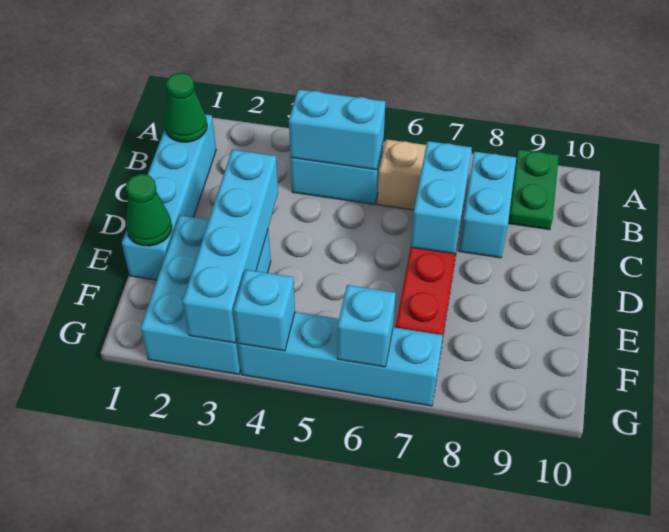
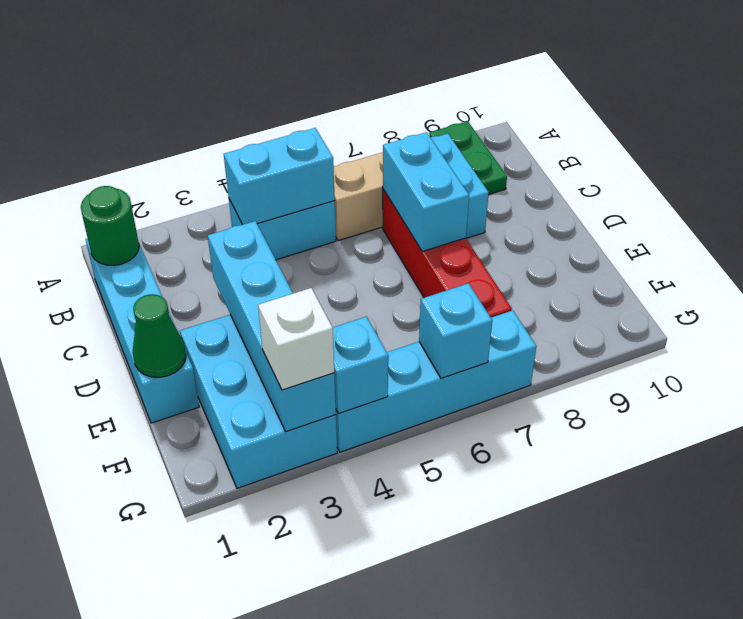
green 1x1 cone [164,73,207,142] -> green 1x1 round brick [81,186,139,265]
none -> white 1x1 brick [258,288,334,390]

